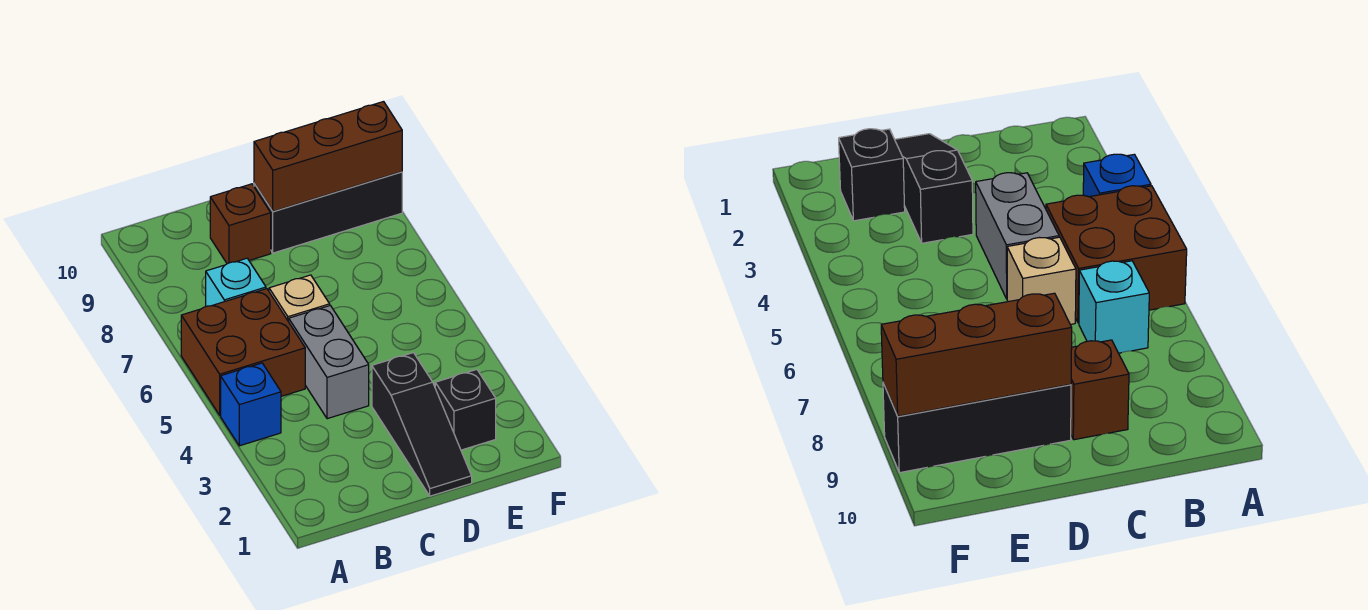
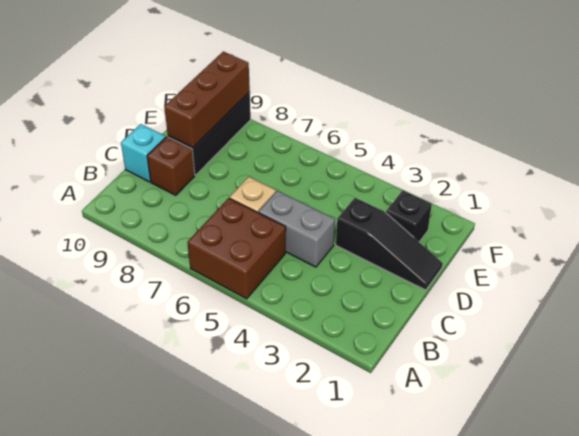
blue 1x1 brick [221,363,281,446] -> none
cyan 1x1 brick [206,258,266,306] -> cyan 1x1 brick moved to [121,124,166,182]

